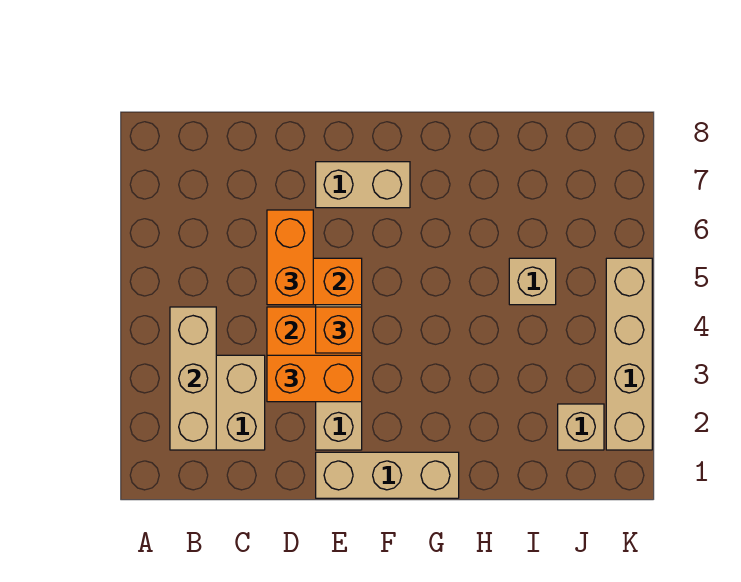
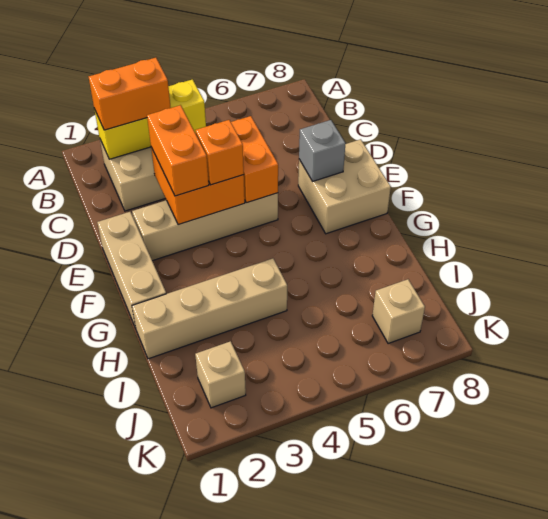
tan 1x3 brick [170,307,216,450] -> yellow 1x3 brick [94,79,206,159]
orange 1x2 brick [267,210,313,305] -> orange 1x2 brick moved to [89,58,171,130]
tan 1x2 brick [316,162,410,208] -> tan 2x2 brick [298,139,391,234]
none -> grey 1x1 brick [299,120,345,181]
tan 1x1 brick [509,258,556,305] -> tan 1x1 brick moved to [372,279,425,344]
tan 1x4 brick [606,258,652,450] -> tan 1x4 brick moved to [132,258,287,359]

